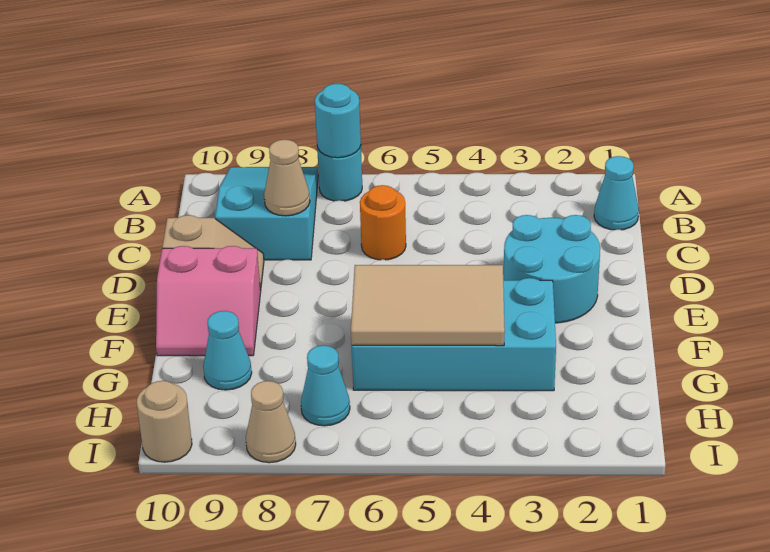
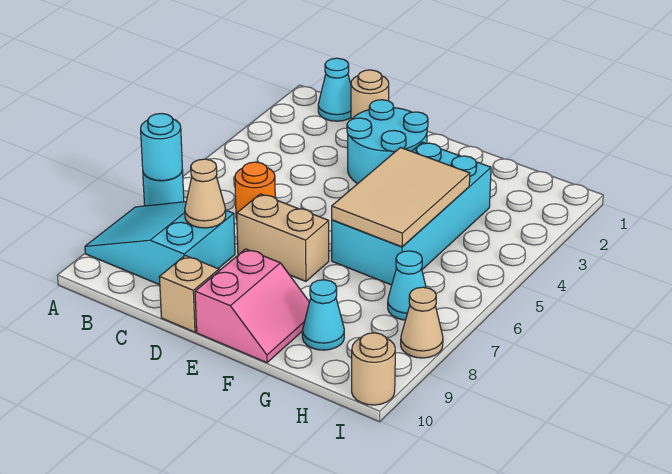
none -> tan 1x1 round brick [351,70,389,120]
none -> tan 1x2 brick [237,194,329,281]

